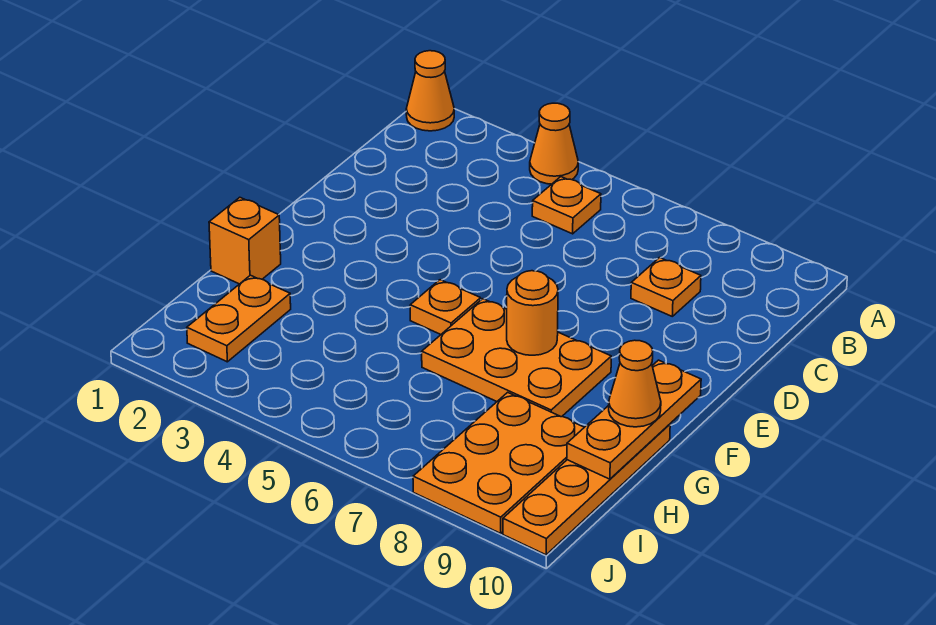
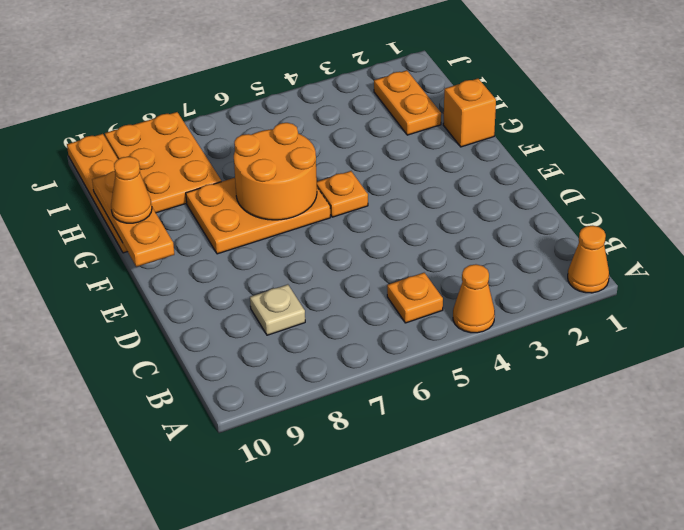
orange 1x1 plate [631,258,701,316] -> tan 1x1 plate [250,284,305,335]
orange 1x1 round brick [507,271,558,355] -> orange 2x2 round brick [234,123,317,220]

